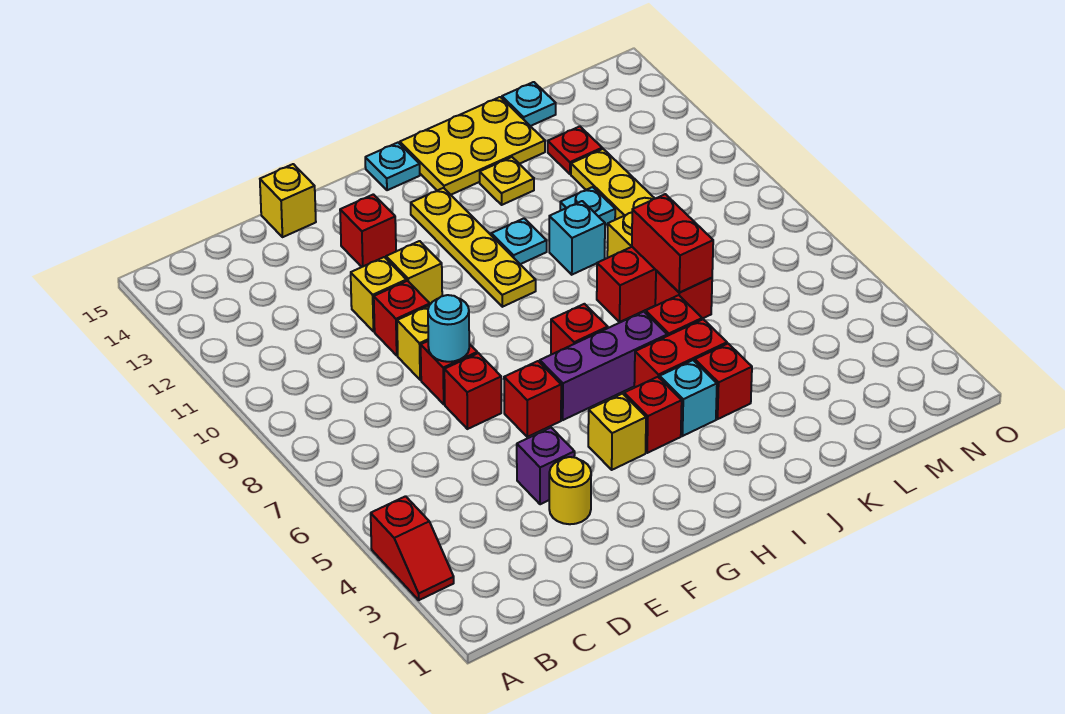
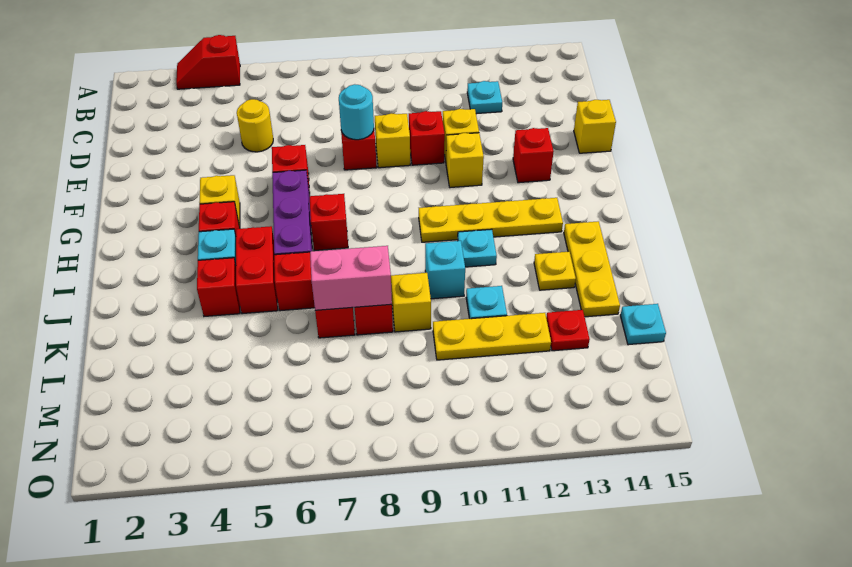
yellow 1x1 round brick [549,457,591,524] -> yellow 1x1 round brick moved to [237,99,273,152]
purple 1x1 brick [517,428,575,504] -> none
red 1x1 brick [444,353,501,429] -> none
cyan 1x1 plate [365,143,420,190] -> cyan 1x1 plate moved to [467,81,502,114]
yellow 2x3 plate [400,97,545,195] -> yellow 1x3 plate [564,221,620,317]
red 1x2 brick [632,194,713,292] -> pink 1x2 brick [310,246,392,310]

